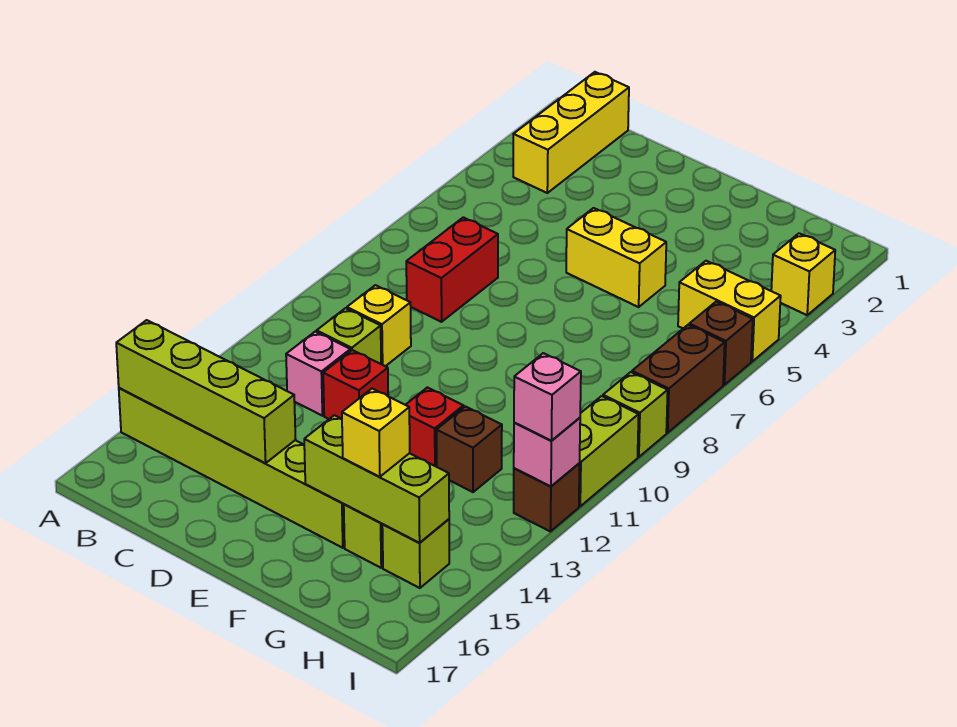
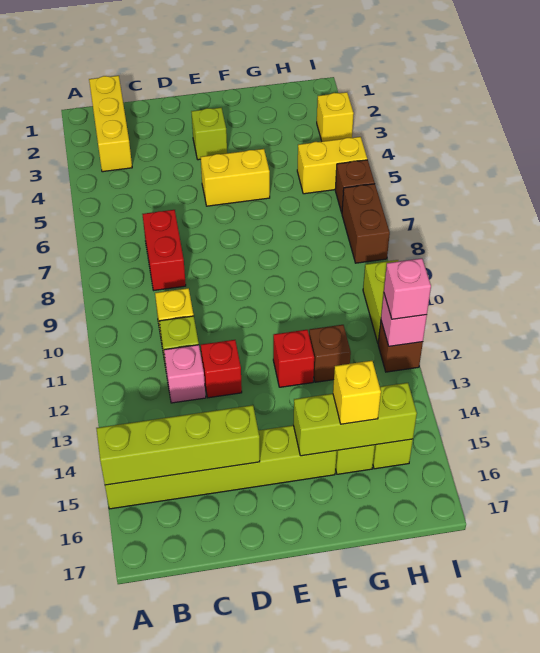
lime 1x1 brick [603,372,668,457] -> lime 1x1 brick moved to [191,108,227,160]

